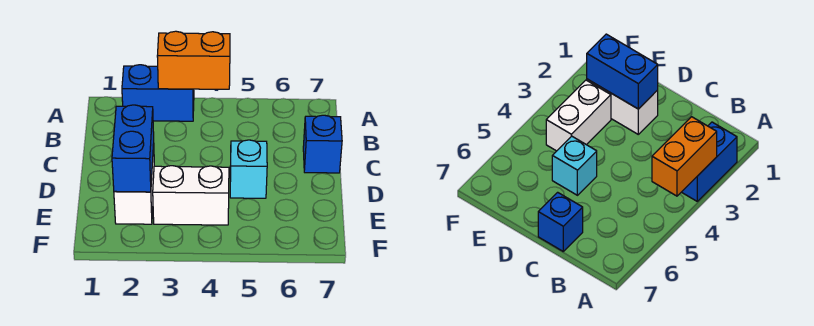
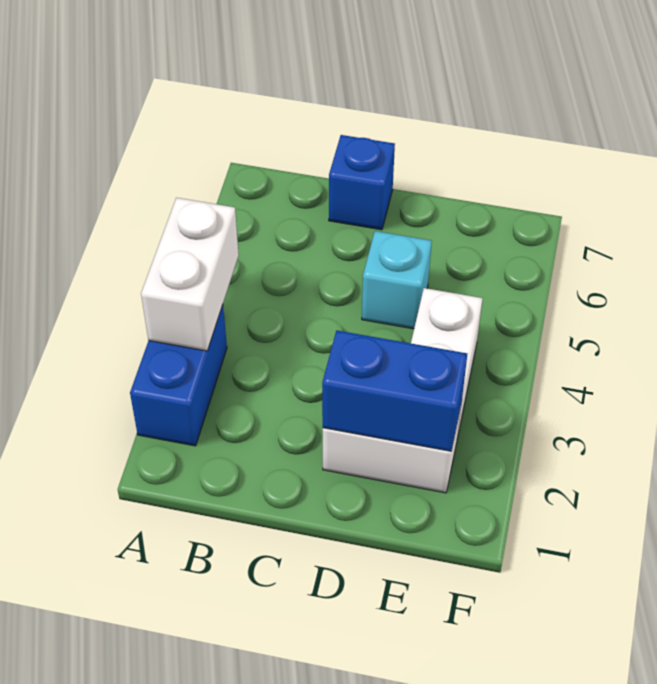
orange 1x2 brick [157,31,230,89] -> white 1x2 brick [141,198,239,351]

